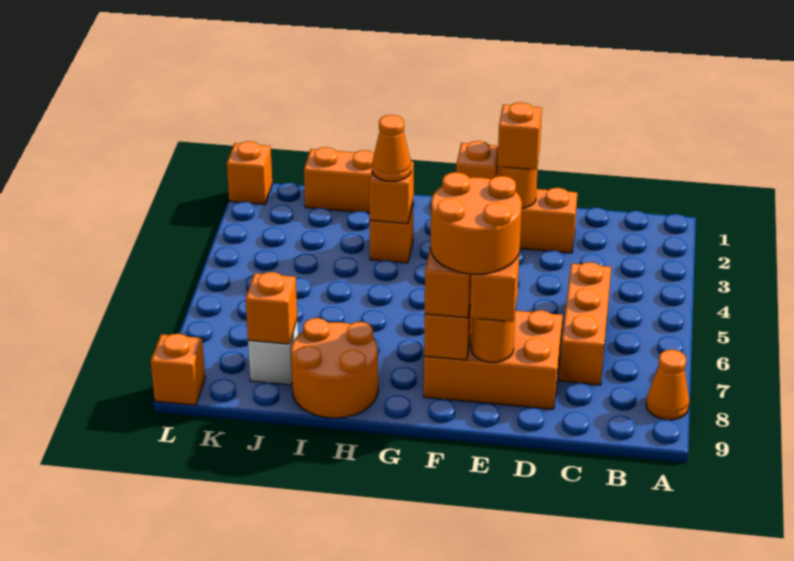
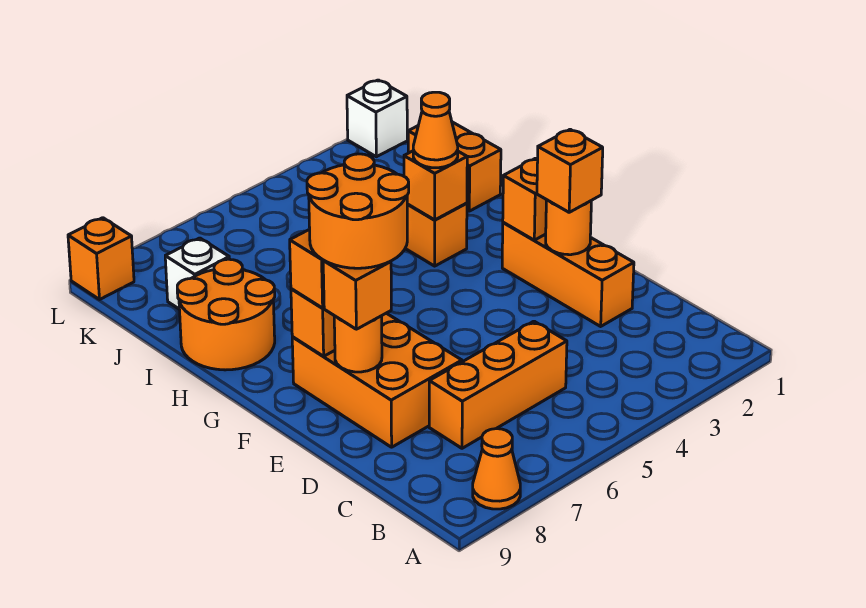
orange 1x1 brick [246,272,297,344] -> none
orange 1x1 brick [227,141,272,204] -> white 1x1 brick [347,80,407,157]

